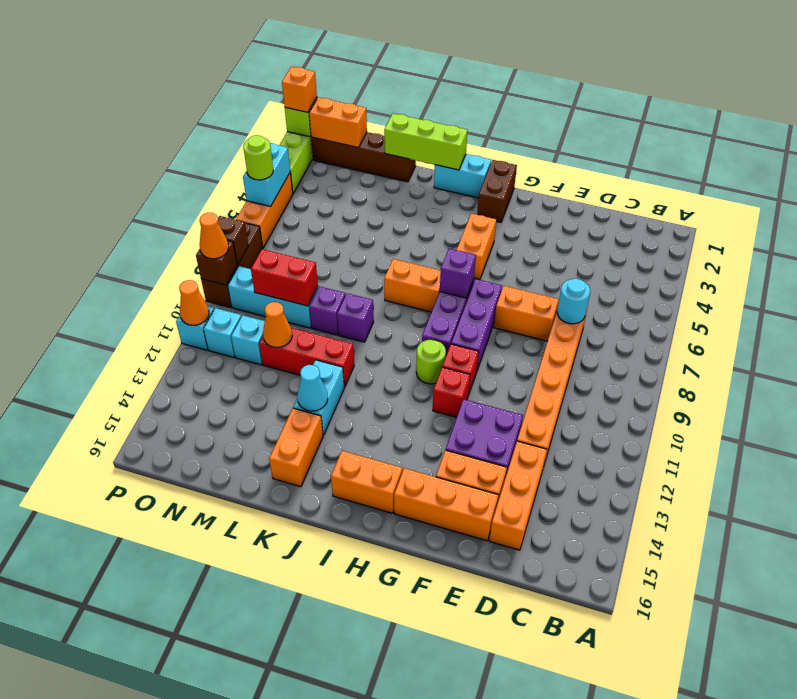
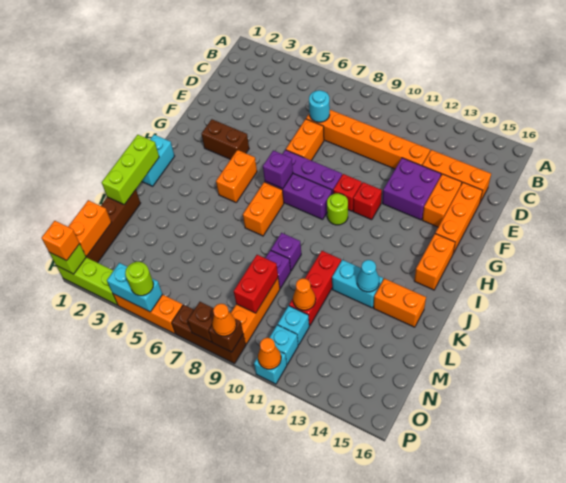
brown 1x2 brick [477,160,517,222] -> brown 1x2 brick moved to [202,119,249,159]
orange 1x2 brick [457,213,496,280] -> orange 1x2 brick turned to [216,150,257,202]
cyan 1x3 brick [228,266,318,328] -> orange 1x3 brick [231,278,280,344]

